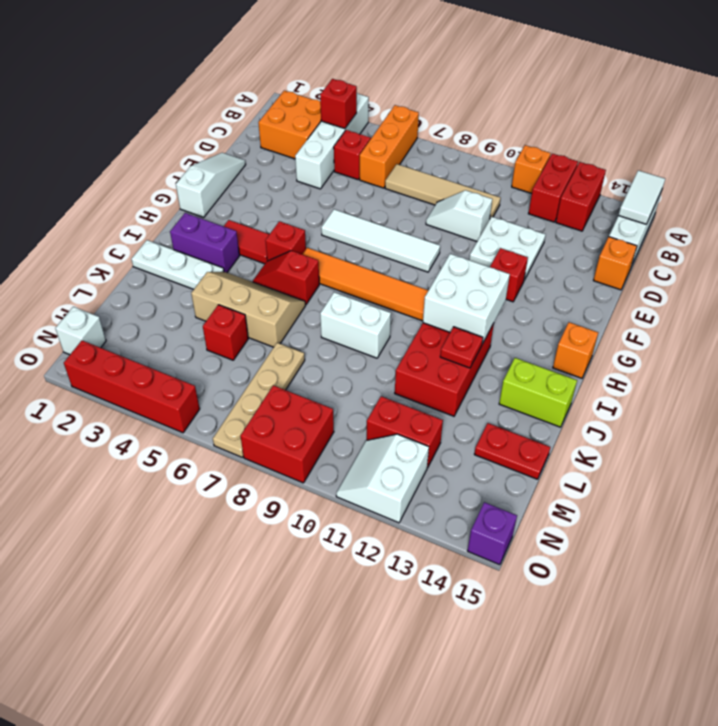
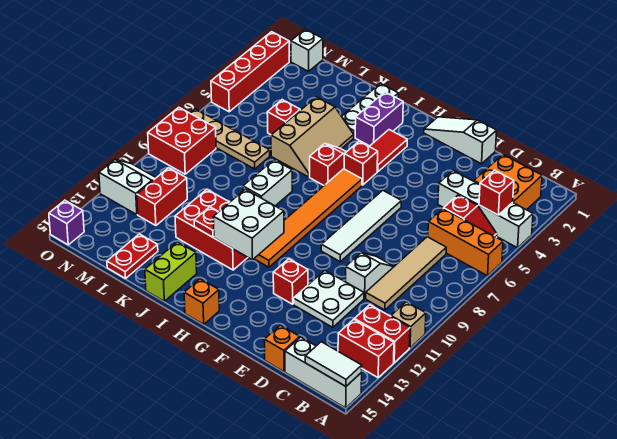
orange 1x1 brick [512,145,551,193] -> tan 1x1 brick [391,302,426,348]
white 1x3 slope [176,153,246,217] -> white 1x3 slope turned to [424,117,497,164]

